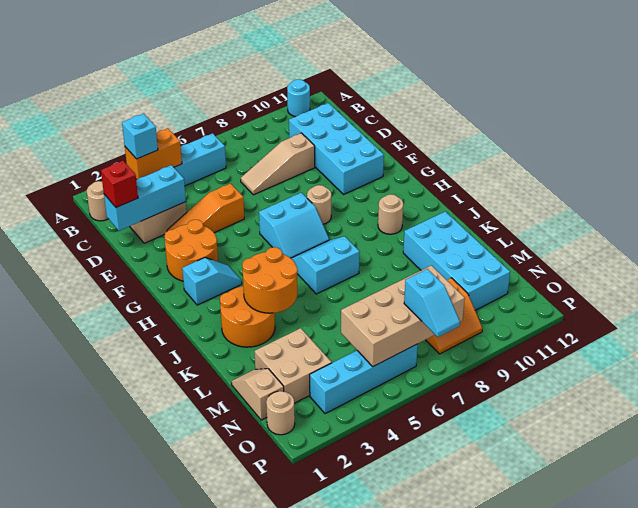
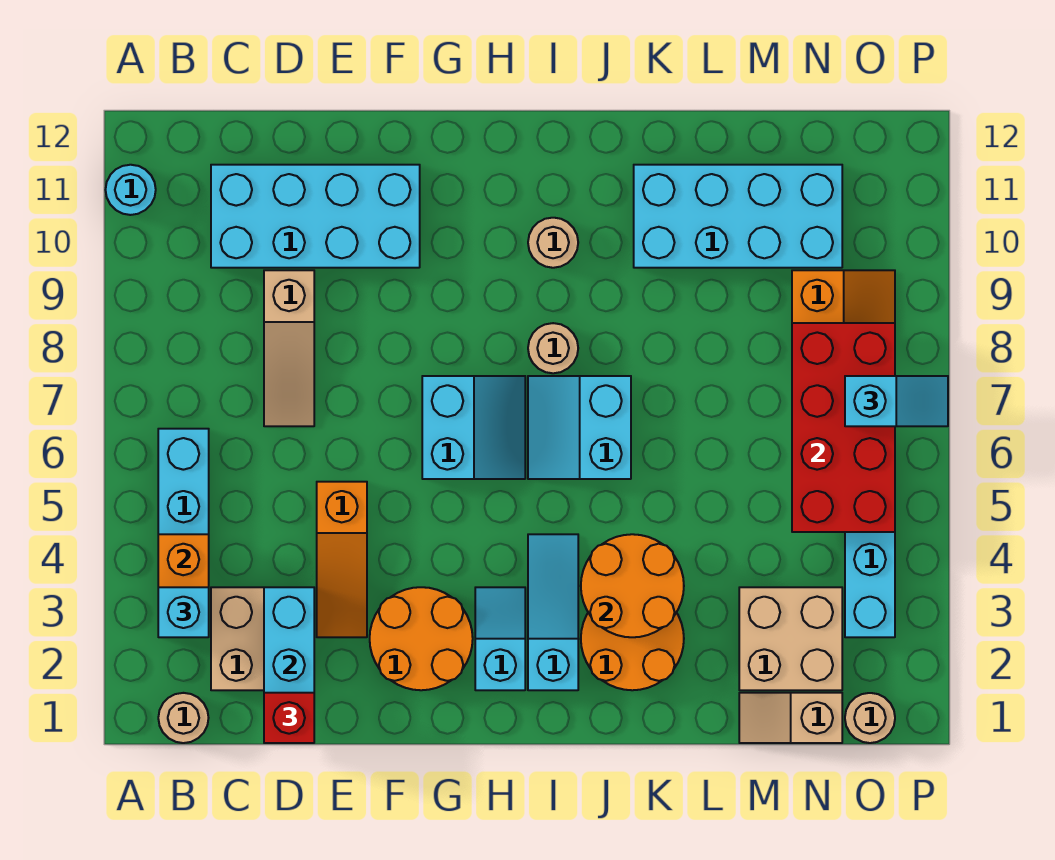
tan 1x1 round brick [307,185,331,224] -> tan 1x1 round brick moved to [528,323,578,373]
none -> cyan 1x3 slope [528,534,578,690]
tan 2x4 brick [341,265,465,367] -> red 2x4 brick [792,323,895,532]

